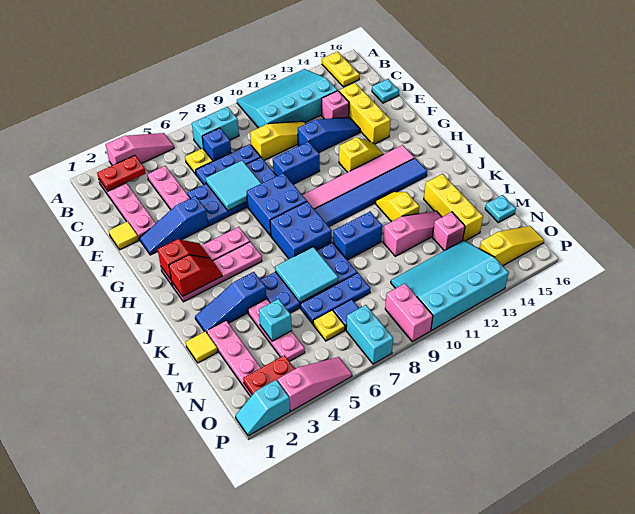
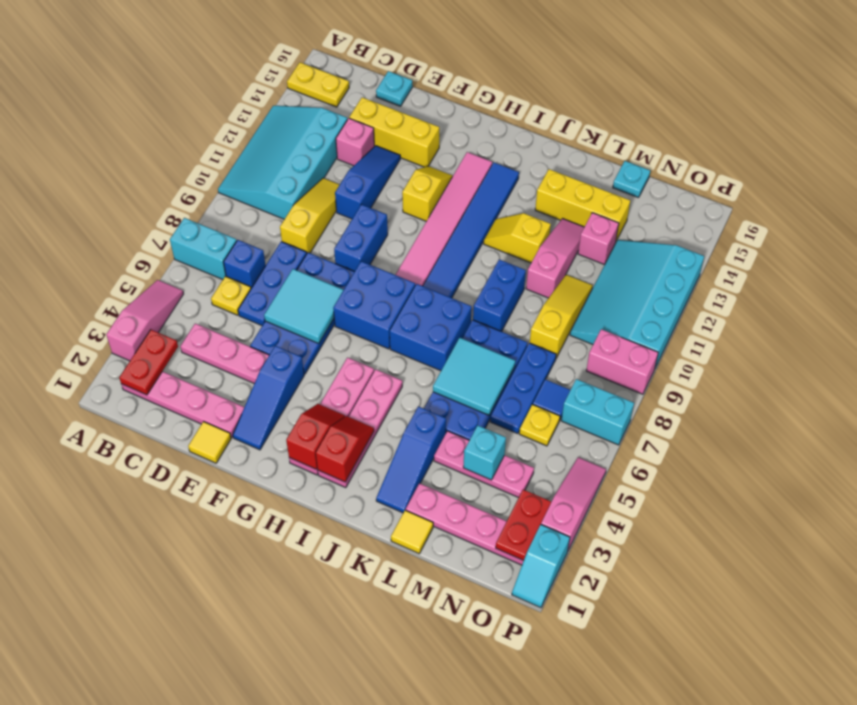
cyan 1x2 brick [192,107,239,149] -> cyan 1x2 brick turned to [170,218,237,279]
yellow 1x3 slope [480,226,544,266] -> yellow 1x3 slope moved to [530,275,593,358]

